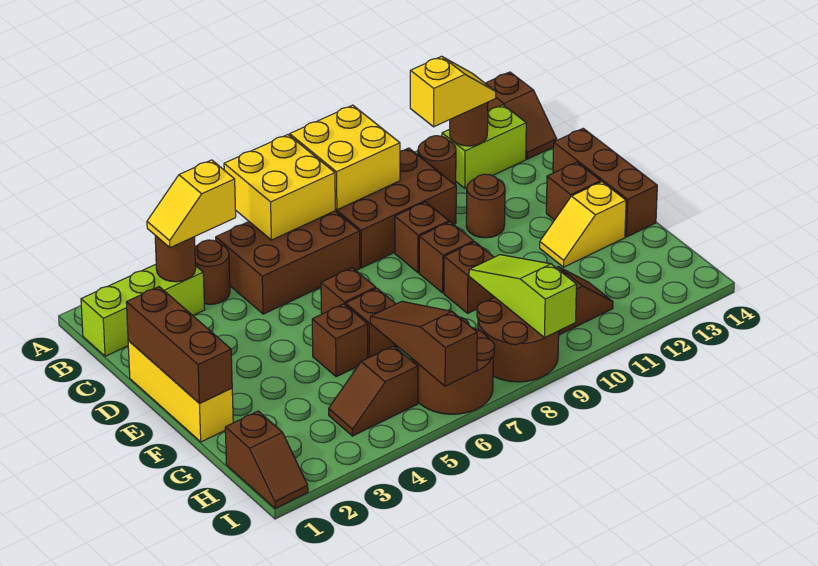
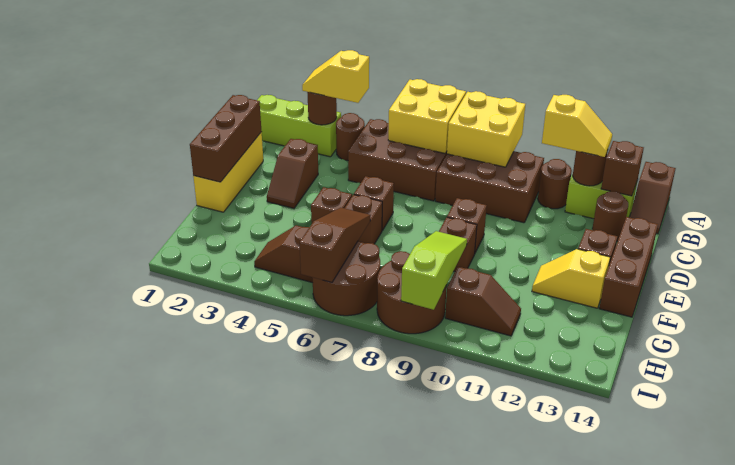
brown 1x1 brick [395,202,449,273] -> brown 1x1 brick moved to [601,141,644,196]
brown 1x1 round brick [466,174,505,238] -> brown 1x1 round brick moved to [592,191,628,241]
brown 1x2 slope [225,411,308,509] -> brown 1x2 slope moved to [267,139,318,208]

